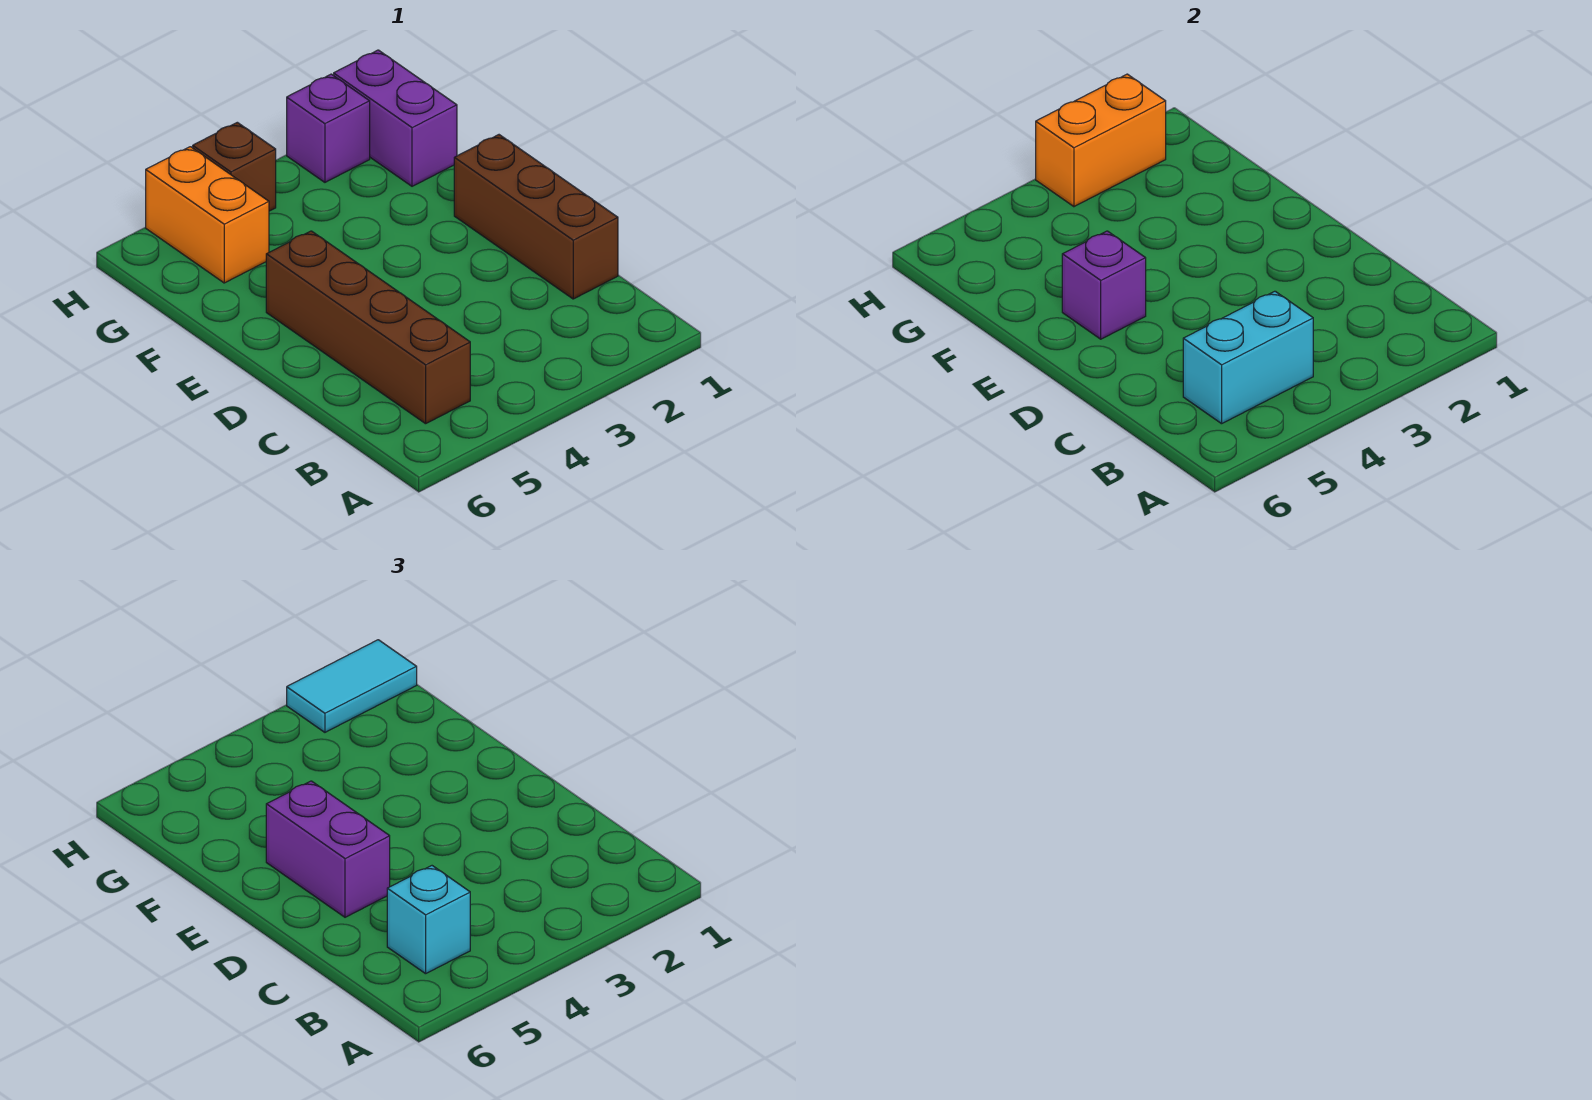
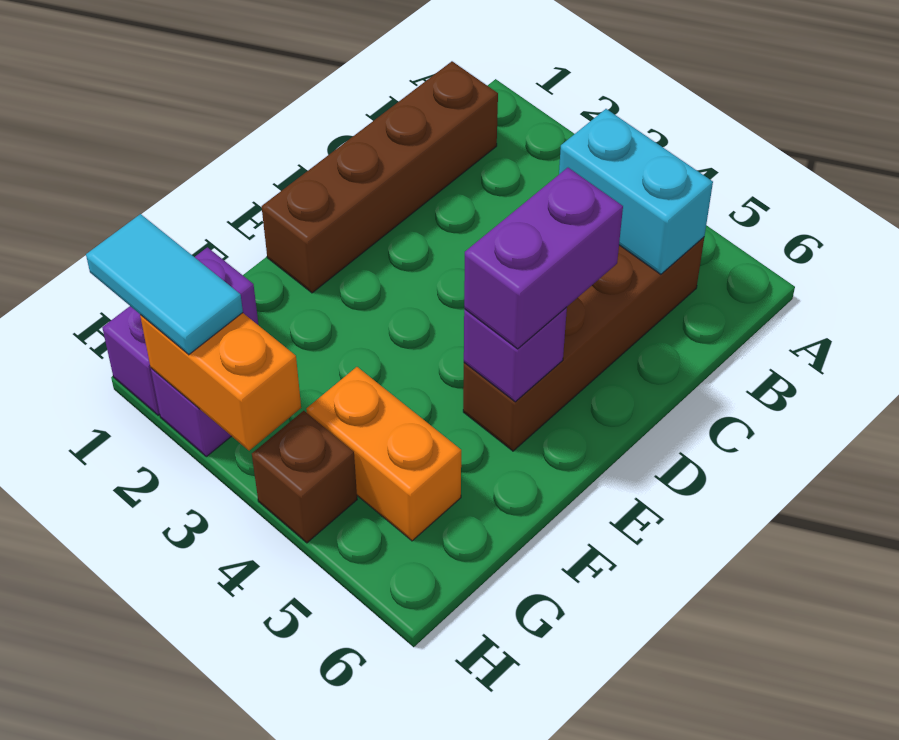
cyan 1x1 brick [387,866,470,974] -> none
brown 1x3 brick [454,135,618,299] -> brown 1x4 brick [262,61,498,293]
orange 1x2 brick [146,147,269,283] -> orange 1x2 brick turned to [306,367,461,541]

